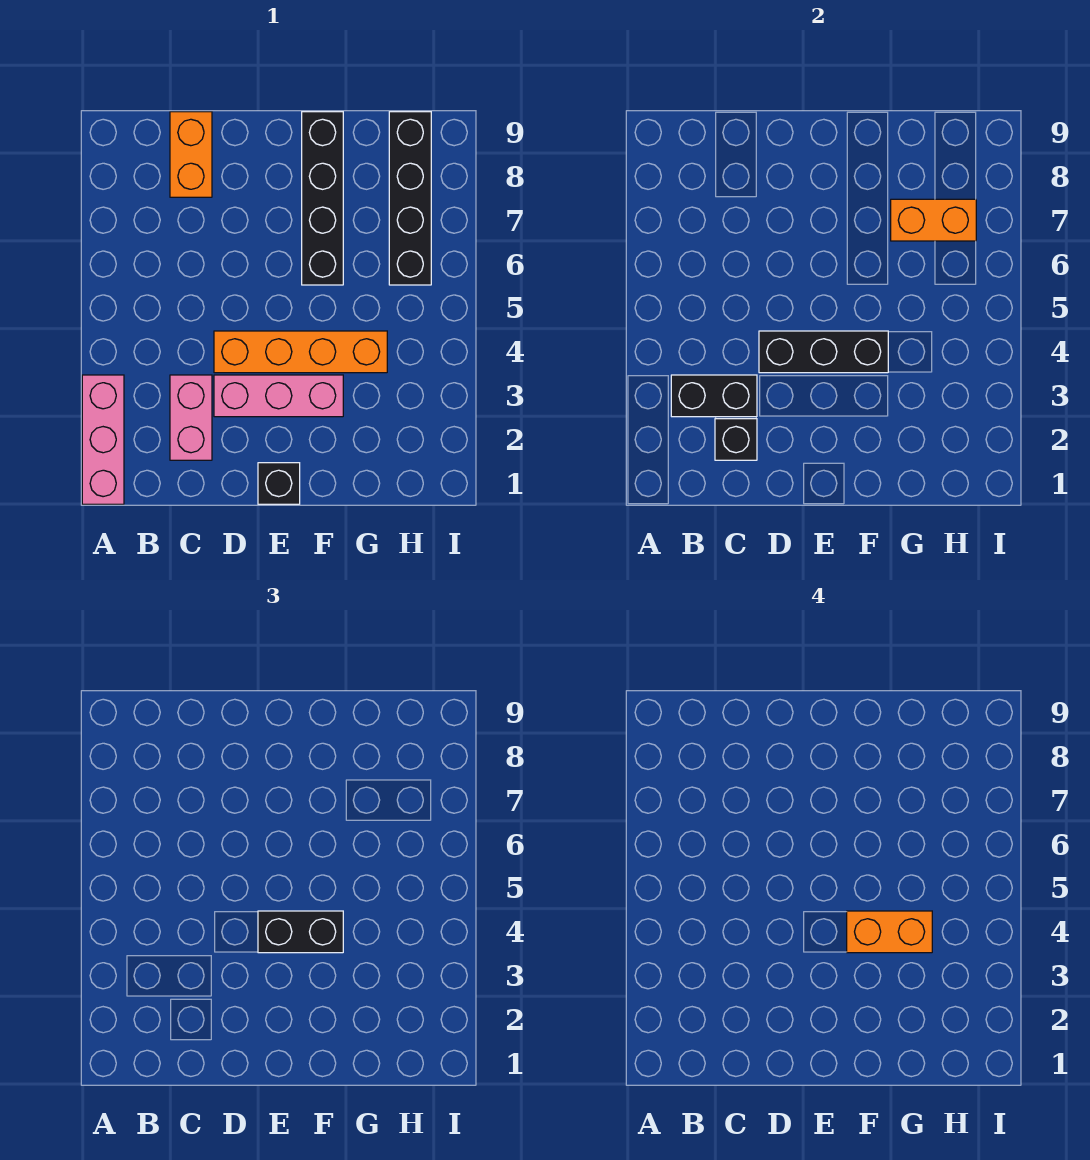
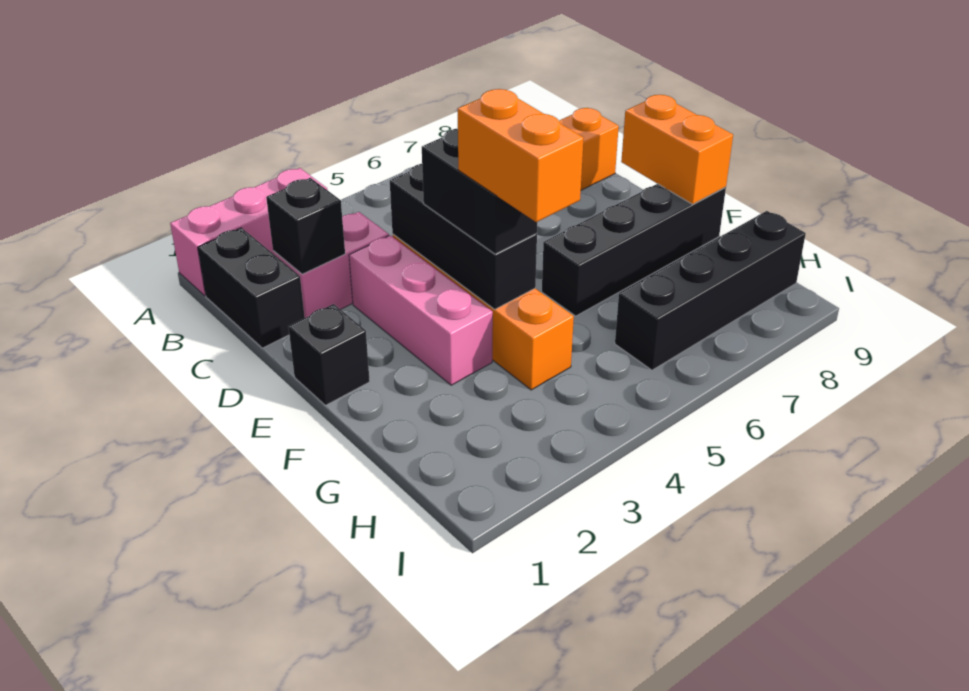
black 1x2 brick [671,375,757,417] -> black 1x2 brick moved to [198,228,305,348]
orange 1x2 brick [891,199,976,241] -> orange 1x2 brick moved to [621,95,733,204]

